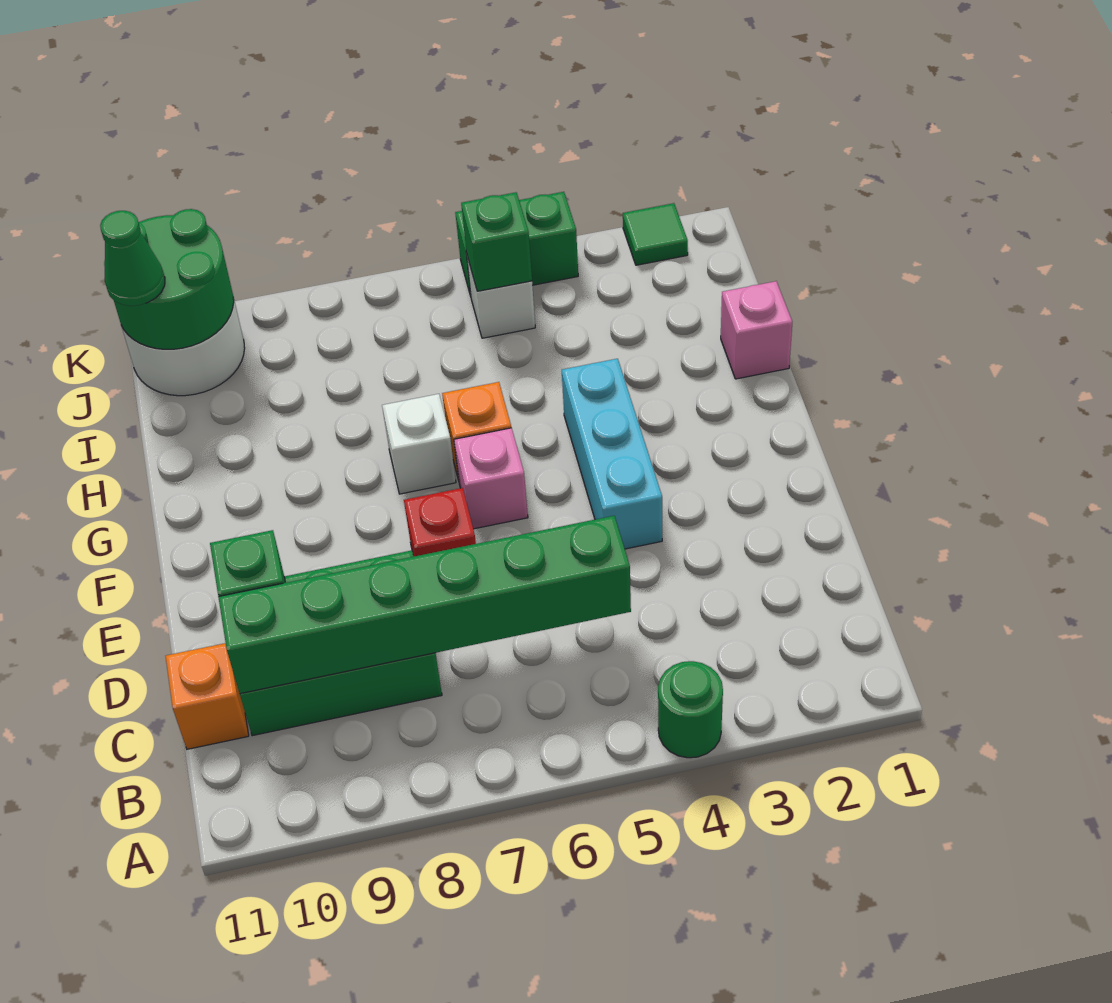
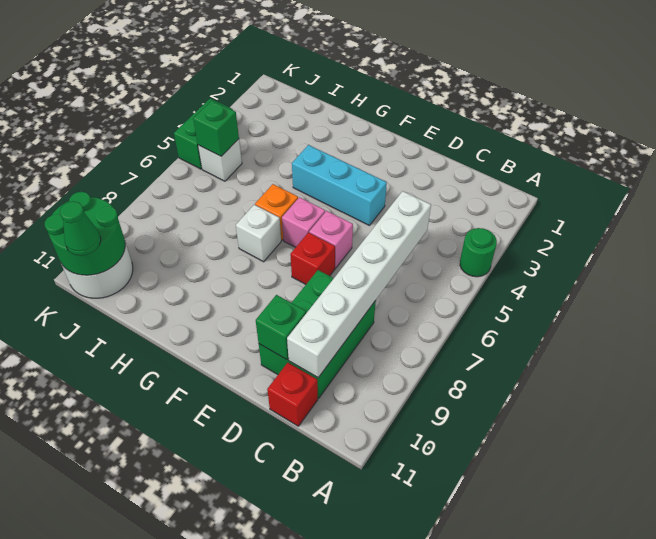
green 1x6 brick [218,516,631,694] -> white 1x6 brick [287,191,431,377]
orange 1x1 brick [166,643,249,749] -> red 1x1 brick [267,363,318,426]
pink 1x1 brick [721,281,792,379] -> pink 1x1 brick moved to [309,211,353,268]
green 1x1 tile [623,203,688,265] -> none

